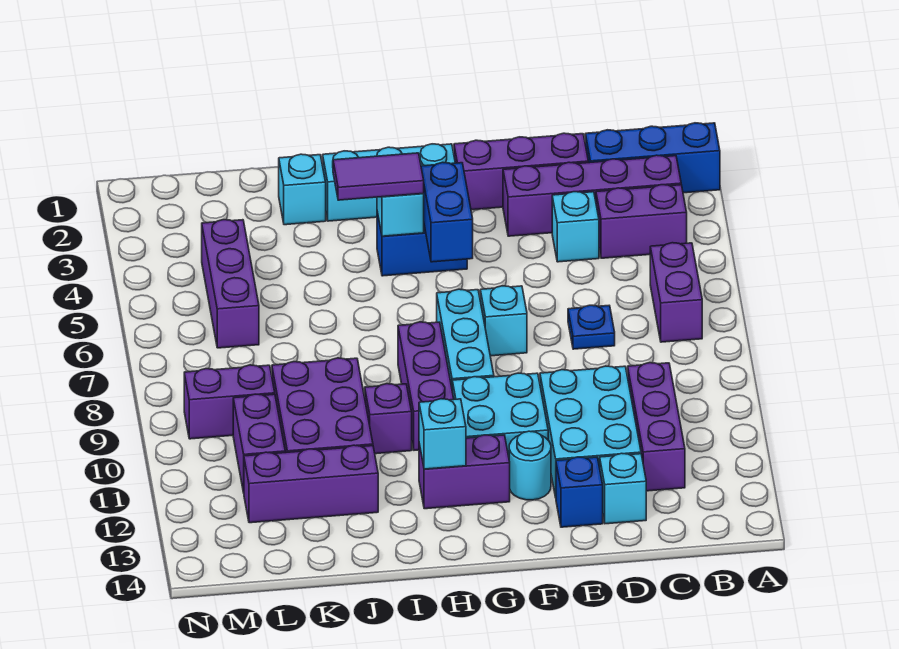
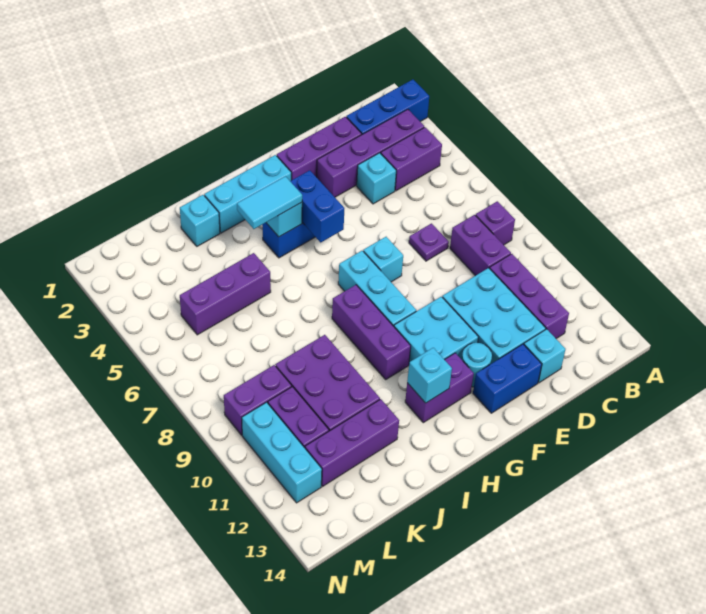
purple 1x2 brick [650,243,702,342] -> purple 1x2 brick moved to [450,215,511,276]
blue 1x1 plate [568,305,615,349] -> purple 1x1 plate [409,223,449,261]
blue 1x1 brick [556,457,603,527] -> blue 1x2 brick [473,344,542,413]
purple 1x2 tile [333,153,424,200] -> cyan 1x2 tile [237,176,302,229]
purple 1x1 brick [365,384,412,454] -> purple 1x1 brick moved to [475,201,515,245]
purple 1x3 brick [202,220,259,348] -> purple 1x3 brick turned to [180,253,271,335]
none -> cyan 1x3 brick [242,402,322,503]

